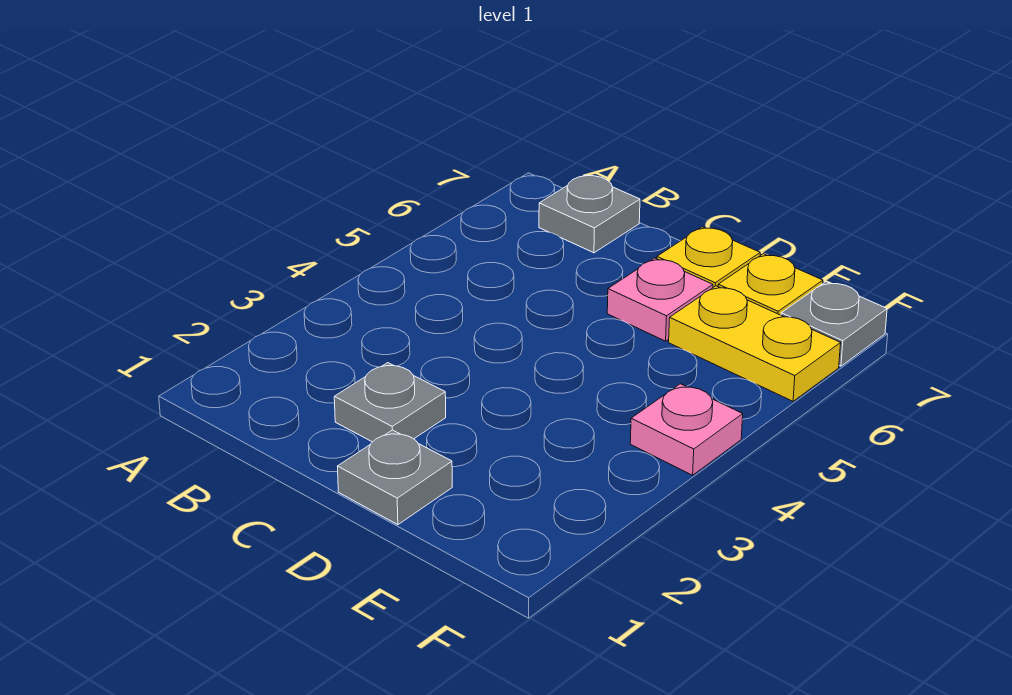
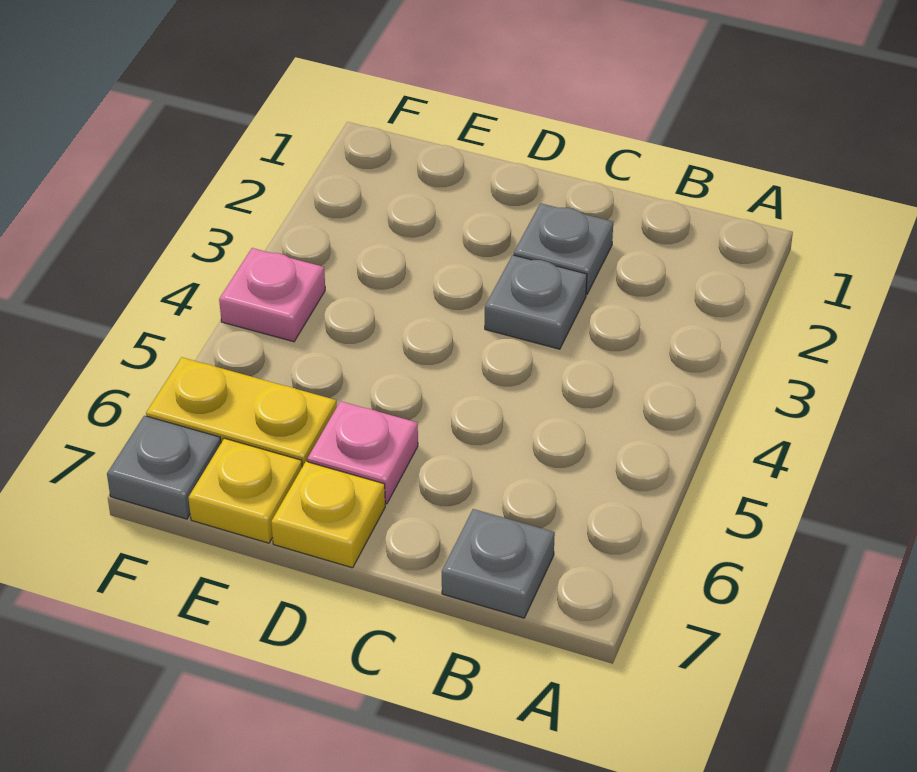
grey 1x1 plate [337,430,452,525] -> grey 1x1 plate moved to [485,255,587,349]

